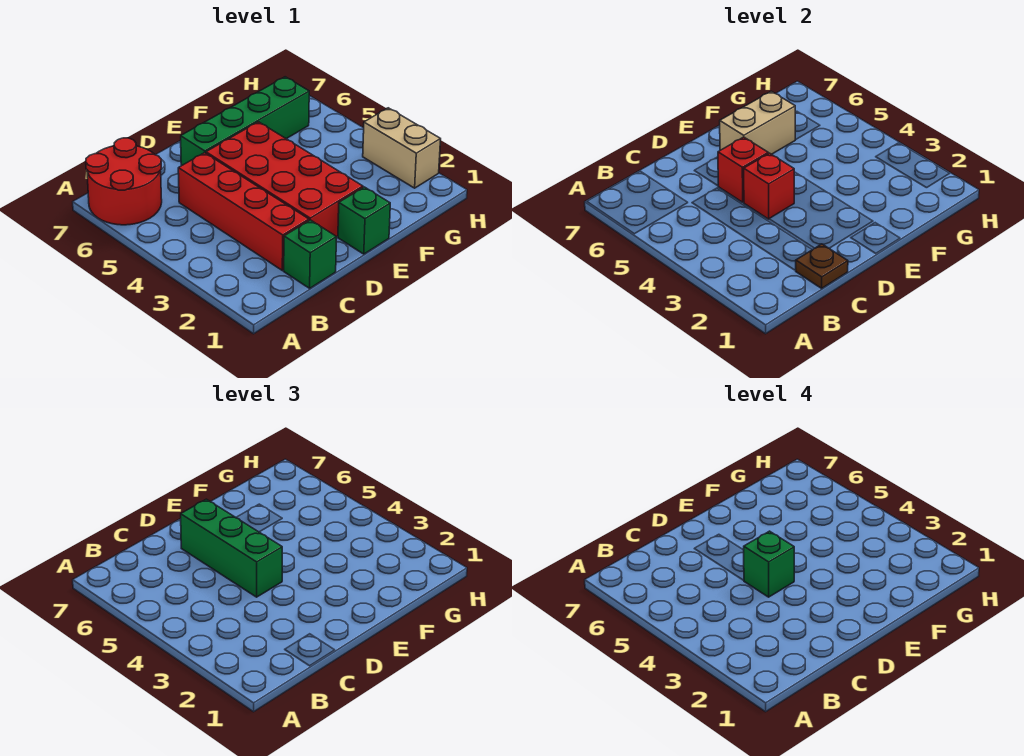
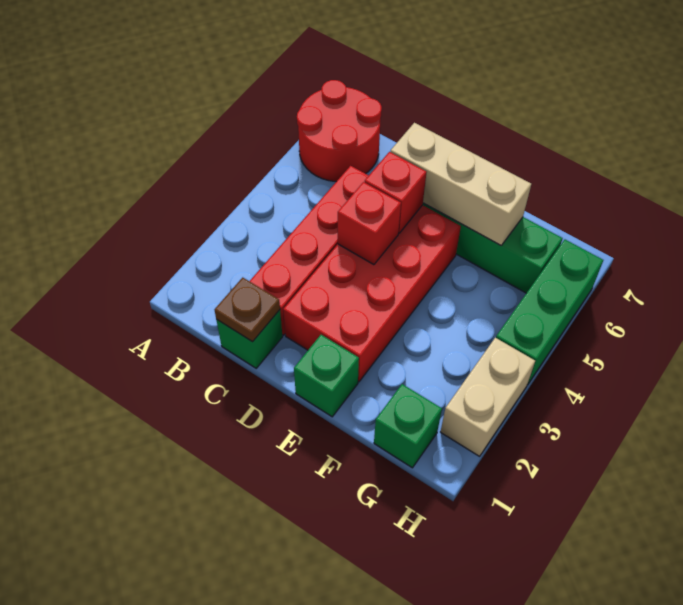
green 1x3 brick [181,499,282,597] -> green 1x3 brick moved to [496,240,603,385]
green 1x1 brick [744,531,794,597] -> green 1x1 brick moved to [374,384,442,468]
tan 1x2 brick [720,91,795,154] -> tan 1x3 brick [391,123,531,245]

